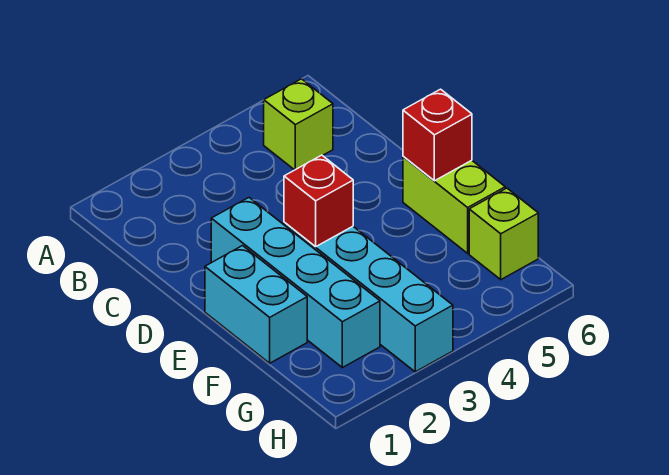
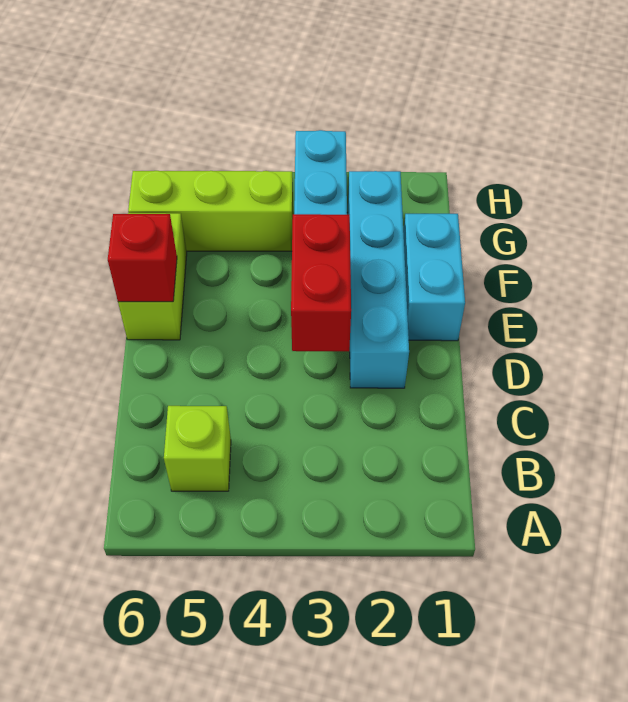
red 1x1 brick [284,155,353,247] -> red 1x2 brick [291,214,351,351]
lime 1x1 brick [469,188,538,280] -> lime 1x3 brick [128,171,293,251]

